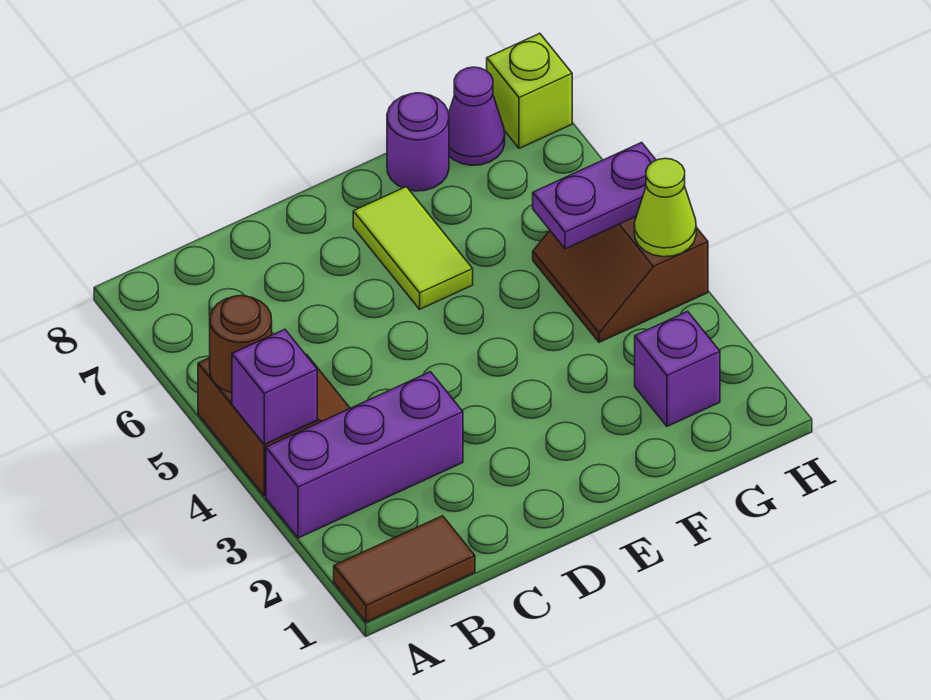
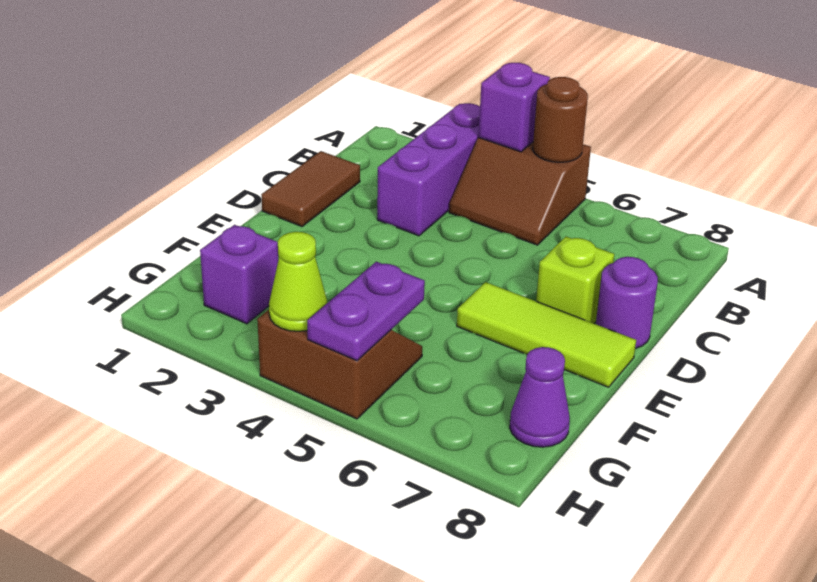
brown 1x2 tile [334,516,475,622] -> brown 1x2 tile moved to [261,151,360,226]
lime 1x2 tile [353,187,473,309] -> lime 1x3 tile [457,282,636,387]
purple 1x1 round brick [387,93,449,191] -> purple 1x1 round brick moved to [596,257,658,348]
lime 1x1 brick [487,33,572,149] -> lime 1x1 brick moved to [536,237,614,323]

